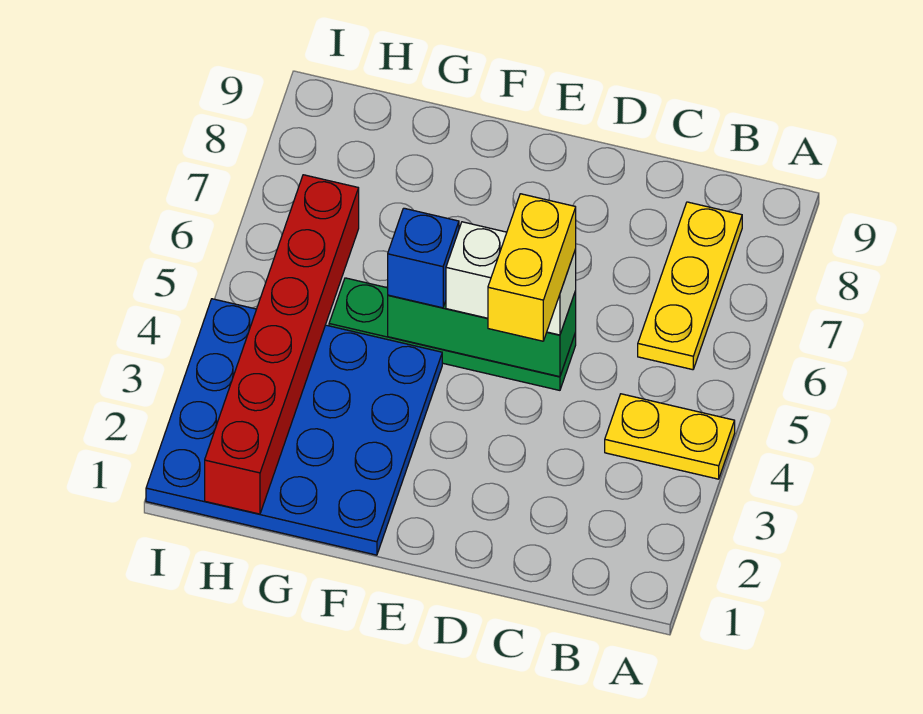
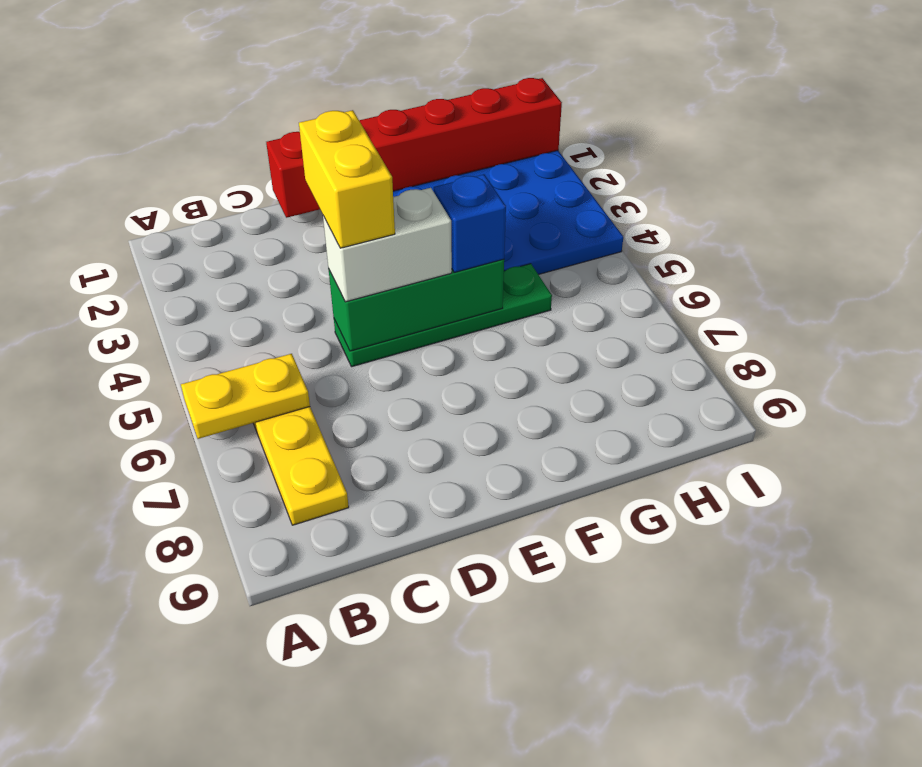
yellow 1x2 plate [605,394,735,479] -> yellow 1x2 plate moved to [181,354,310,439]
red 1x6 brick [205,175,359,514] -> red 1x6 brick turned to [266,78,562,218]

